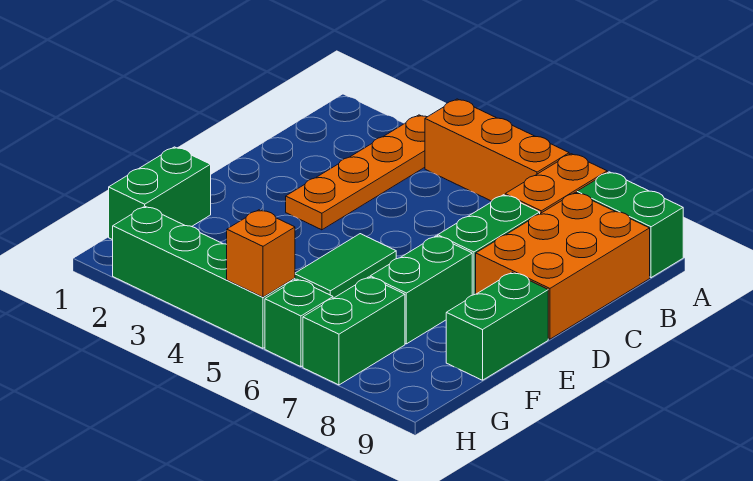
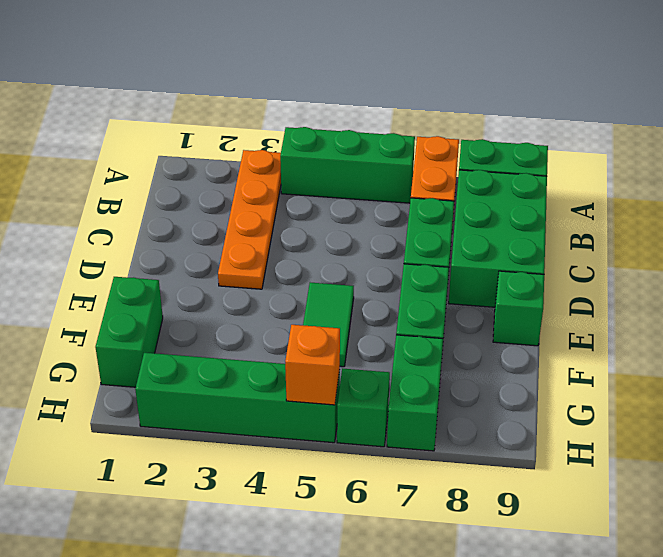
orange 1x3 brick [425,99,569,201] -> green 1x3 brick [280,127,415,203]
orange 2x3 brick [476,192,650,339] -> green 2x3 brick [449,170,547,307]
green 1x2 brick [446,272,548,380] -> green 1x1 brick [493,271,544,346]

